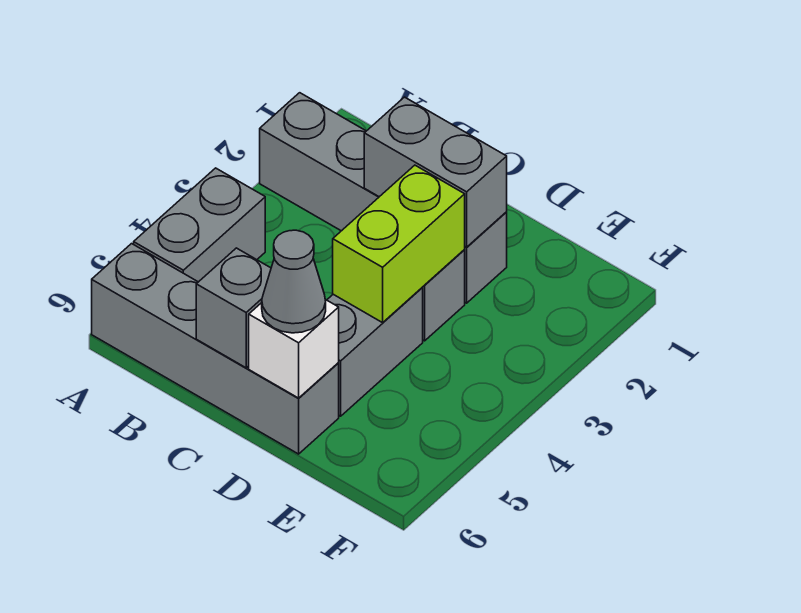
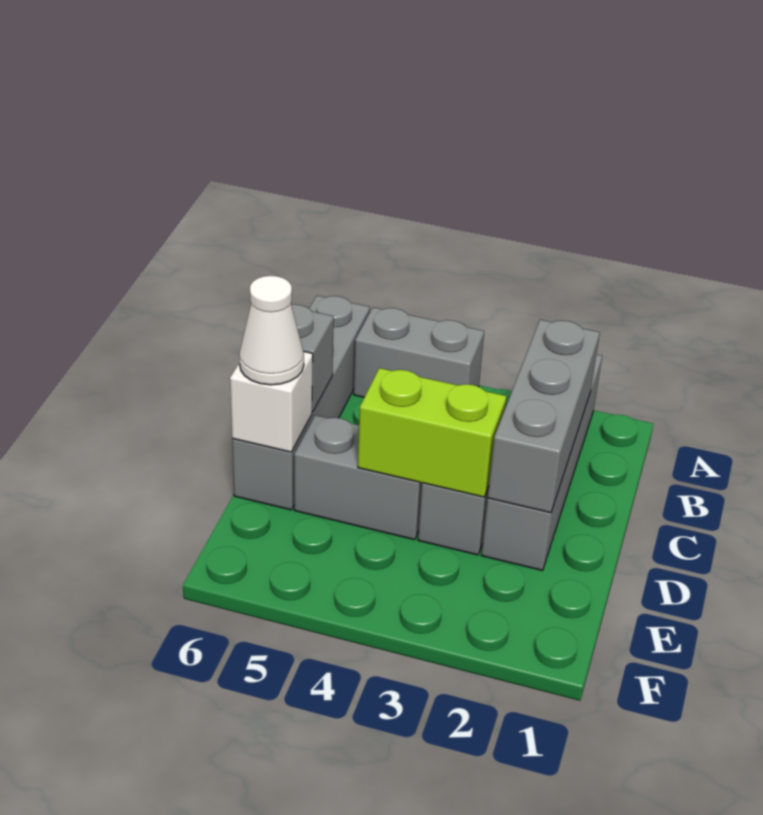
grey 1x2 brick [364,97,507,247] -> grey 1x3 brick [488,320,600,513]
grey 1x1 cone [262,230,326,333] -> white 1x1 cone [239,276,304,385]

